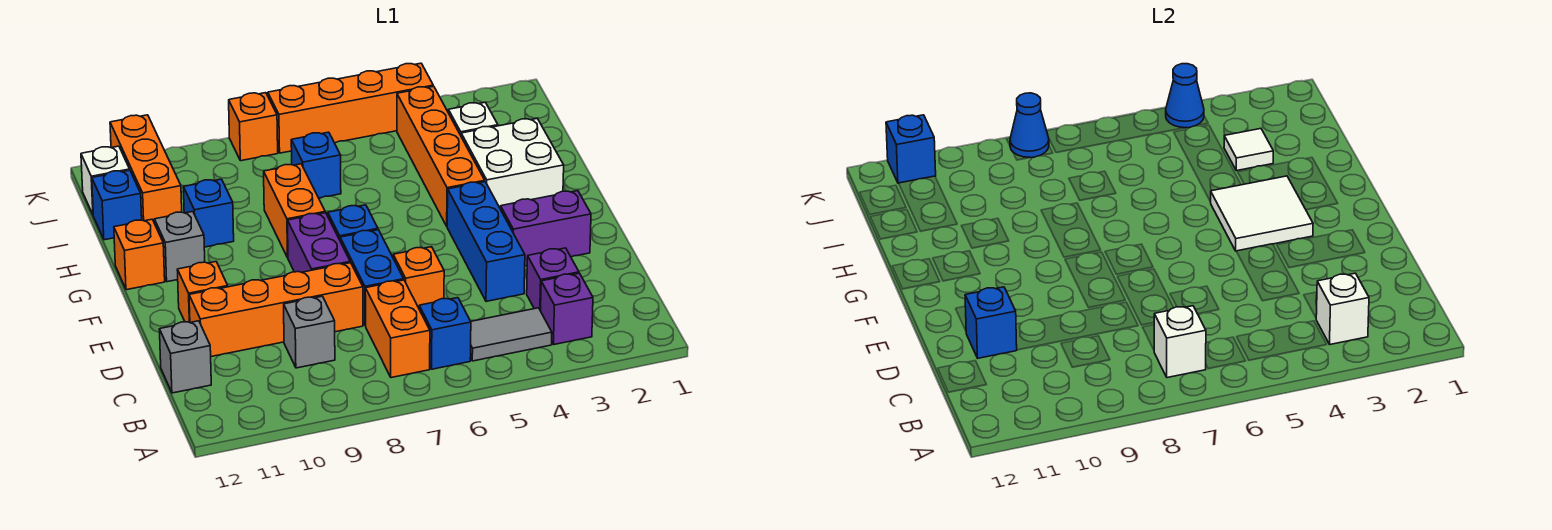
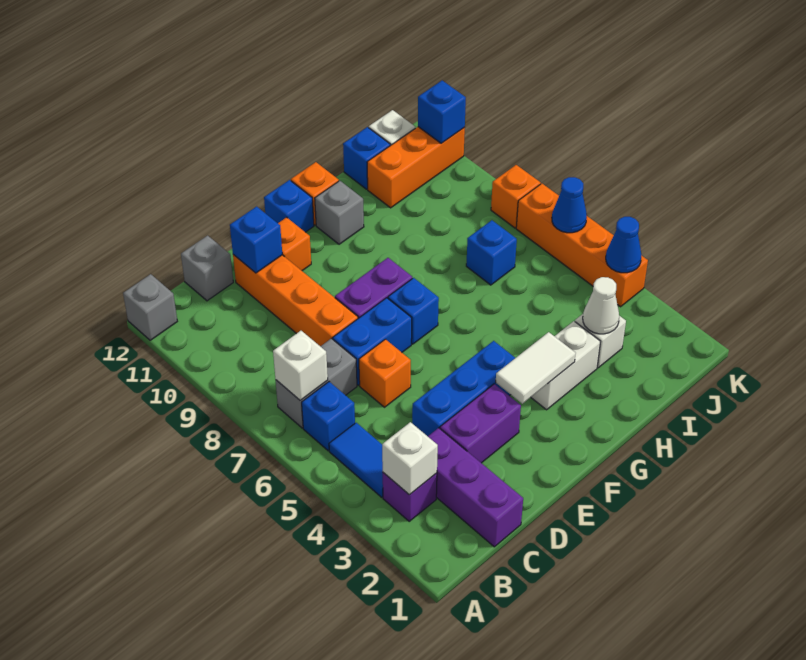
grey 1x2 tile [471,308,552,361] -> blue 1x2 tile [329,423,383,497]
orange 1x2 brick [365,280,430,378] -> grey 1x2 brick [276,338,357,428]
purple 1x1 brick [527,248,579,311] -> purple 1x3 brick [428,428,523,547]
grey 1x1 brick [284,296,335,368] -> grey 1x1 brick moved to [123,274,177,340]
purple 1x2 brick [501,191,591,266] -> purple 1x2 brick turned to [440,384,521,463]
white 2x2 tile [1211,176,1313,251] -> white 1x2 tile [496,332,576,404]
white 2x2 brick [461,119,564,209] -> white 1x2 brick [531,321,601,410]
orange 1x4 brick [397,86,485,226] -> none
orange 1x2 brick [264,164,325,258] -> none
blue 1x1 brick [183,179,234,247] -> blue 1x1 brick moved to [264,180,314,232]
white 1x1 tile [1224,129,1273,171] -> white 1x1 cone [583,277,619,334]
blue 1x1 cone [1010,93,1049,158] -> blue 1x1 cone moved to [552,177,587,233]

